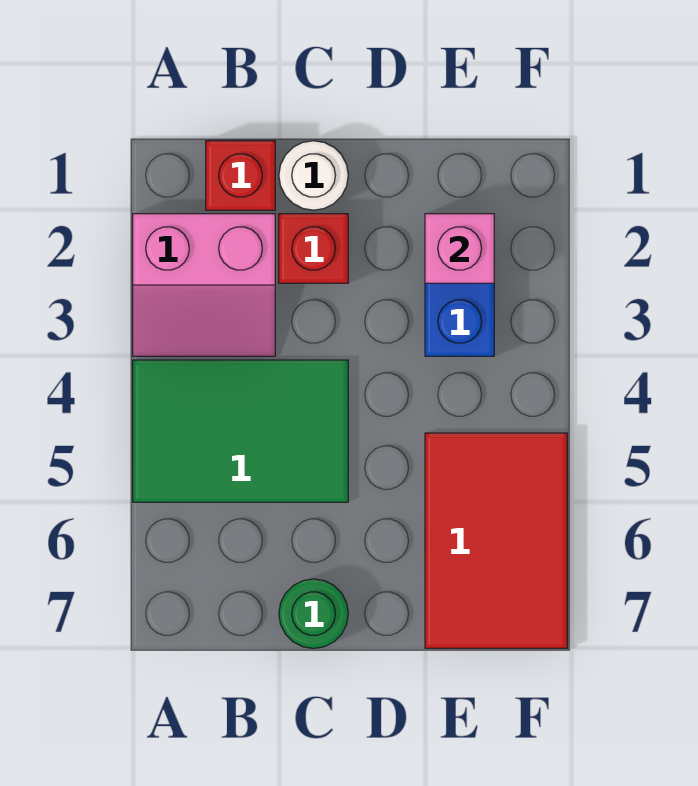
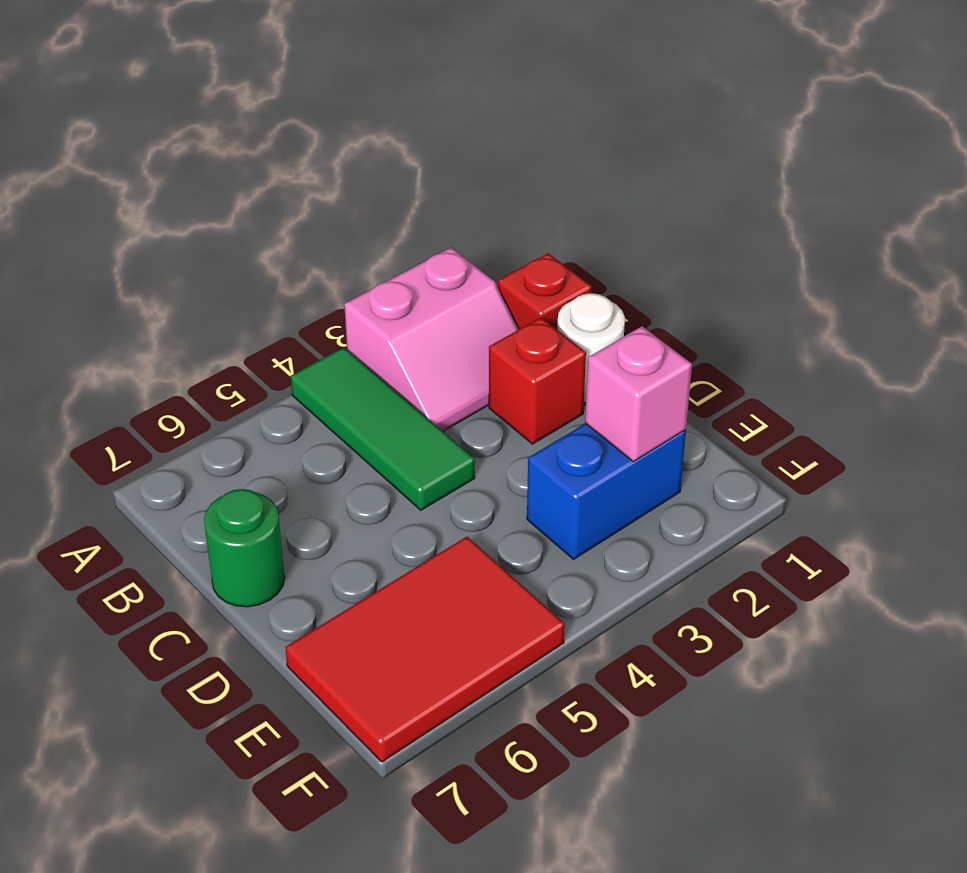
pink 2x2 slope [133,214,275,356] -> pink 2x2 slope turned to [344,248,519,431]
green 2x3 tile [133,360,348,502] -> green 1x3 tile [291,347,475,510]

